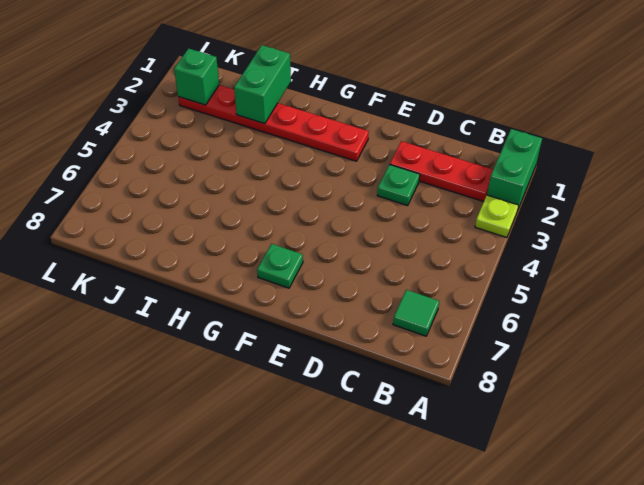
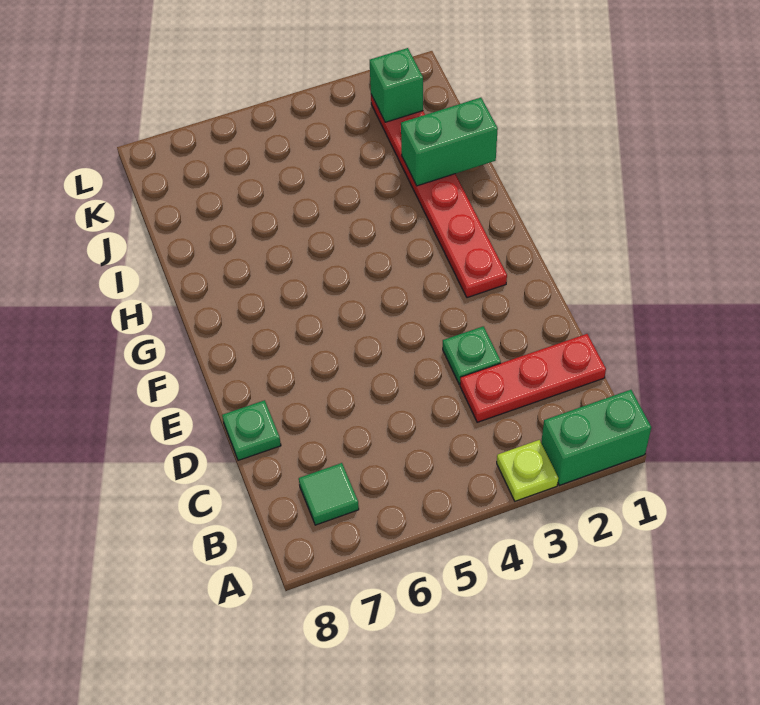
red 1x3 plate [390,141,493,202] -> red 1x3 plate turned to [460,334,606,422]
green 1x1 plate [257,244,303,288] -> green 1x1 plate moved to [222,400,281,460]

